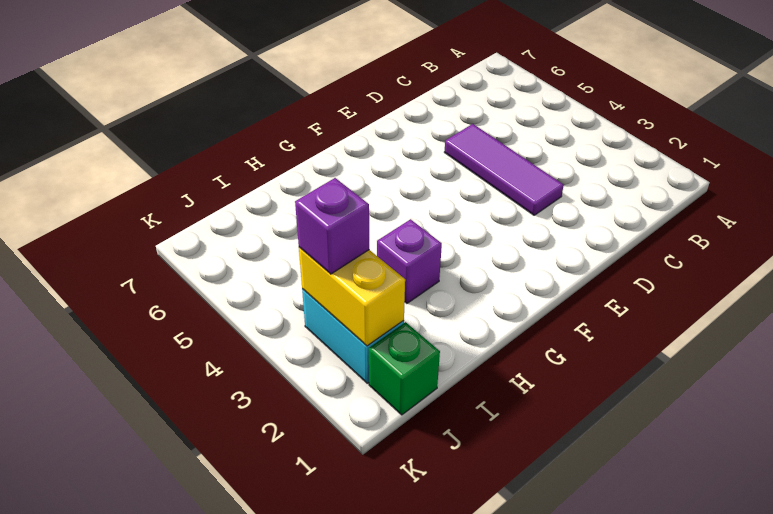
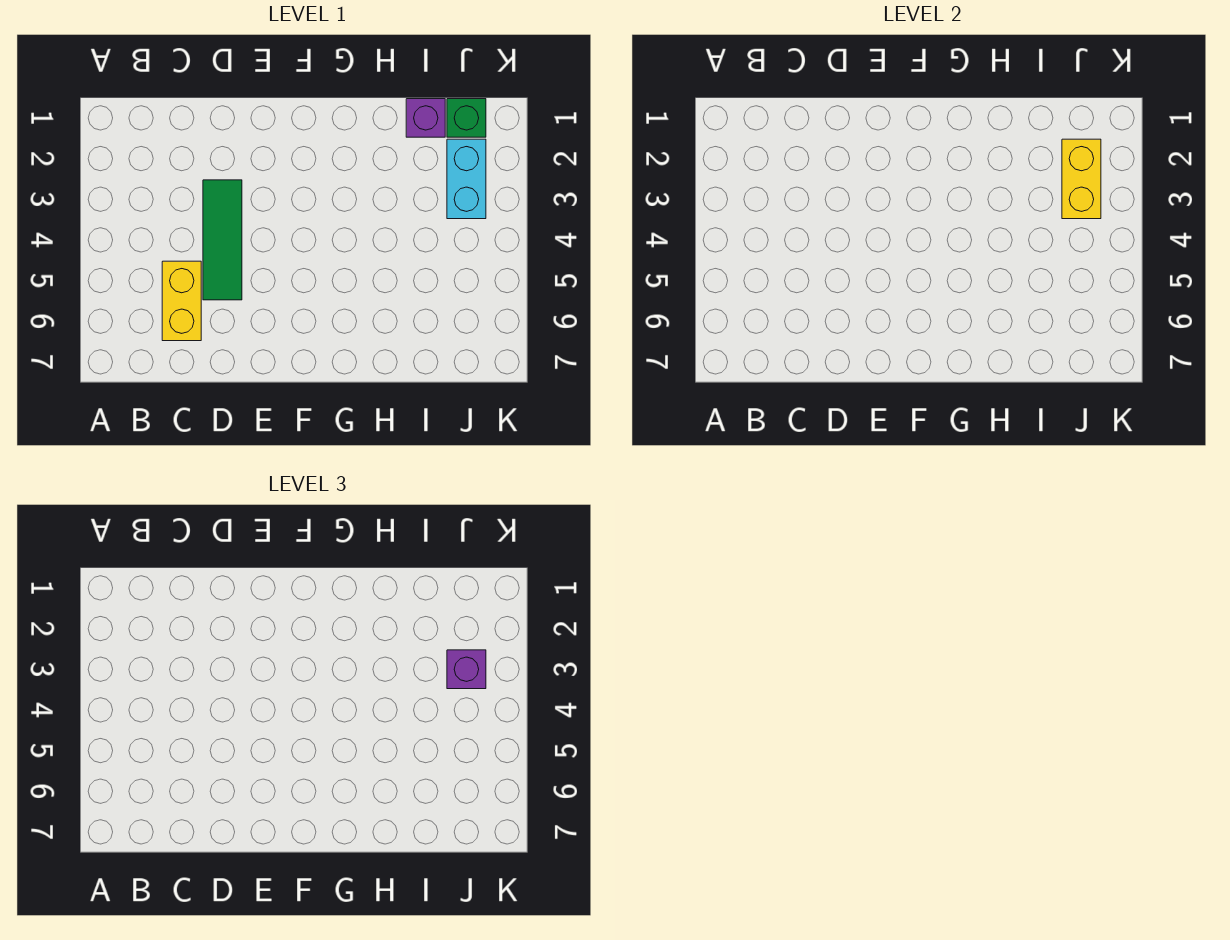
none -> yellow 1x2 brick [162,261,201,341]
purple 1x3 tile [444,124,564,215] -> green 1x3 tile [203,180,242,300]
purple 1x1 brick [377,219,442,303] -> purple 1x1 brick moved to [406,99,445,137]

